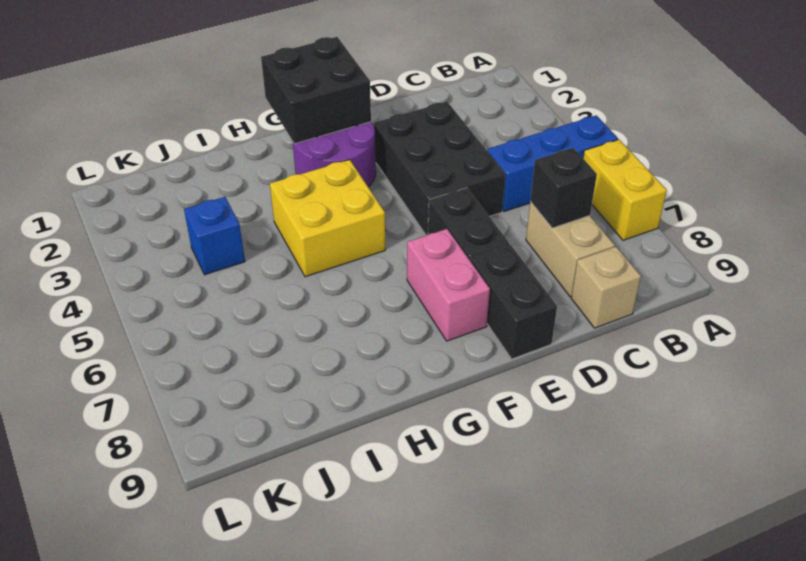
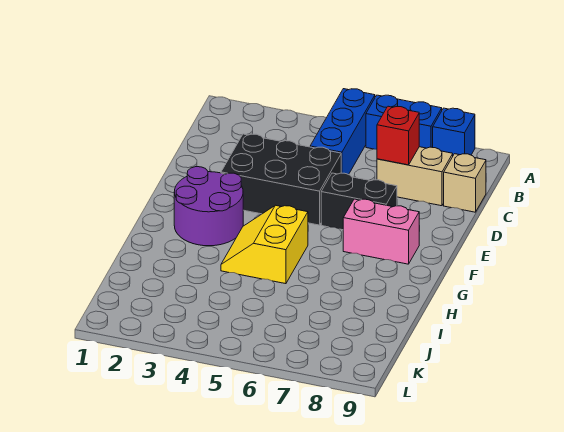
yellow 1x2 brick [583,140,667,240] -> blue 1x2 brick [366,95,442,149]
black 1x1 brick [530,148,597,228] -> red 1x1 brick [377,106,419,165]
black 1x2 brick [470,245,557,359] -> none
black 2x2 brick [261,37,371,144] -> none
yellow 2x2 brick [270,160,385,277] -> yellow 2x2 slope [221,205,308,284]
blue 1x1 brick [184,197,245,275] -> blue 1x1 brick moved to [433,108,475,155]

